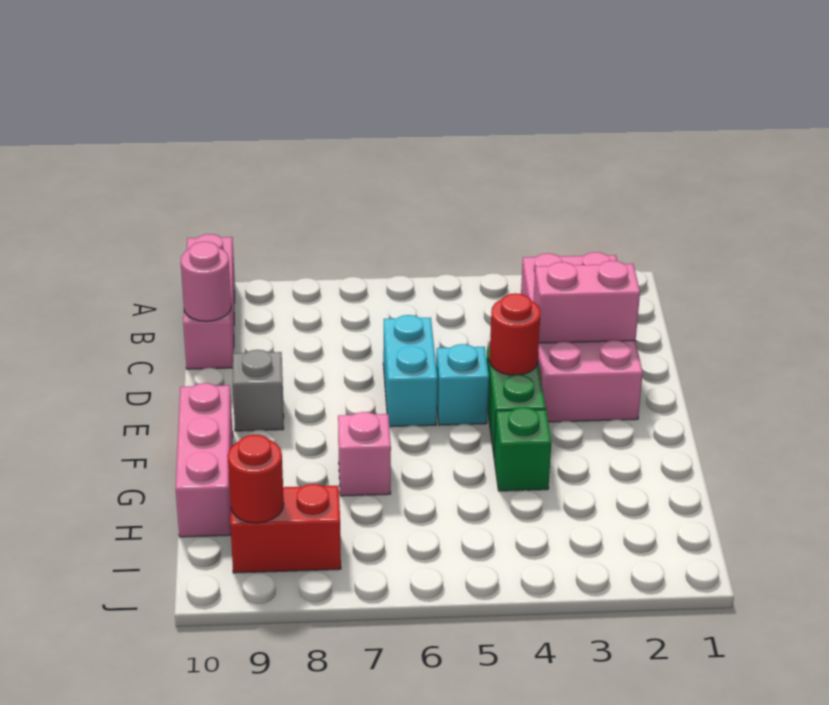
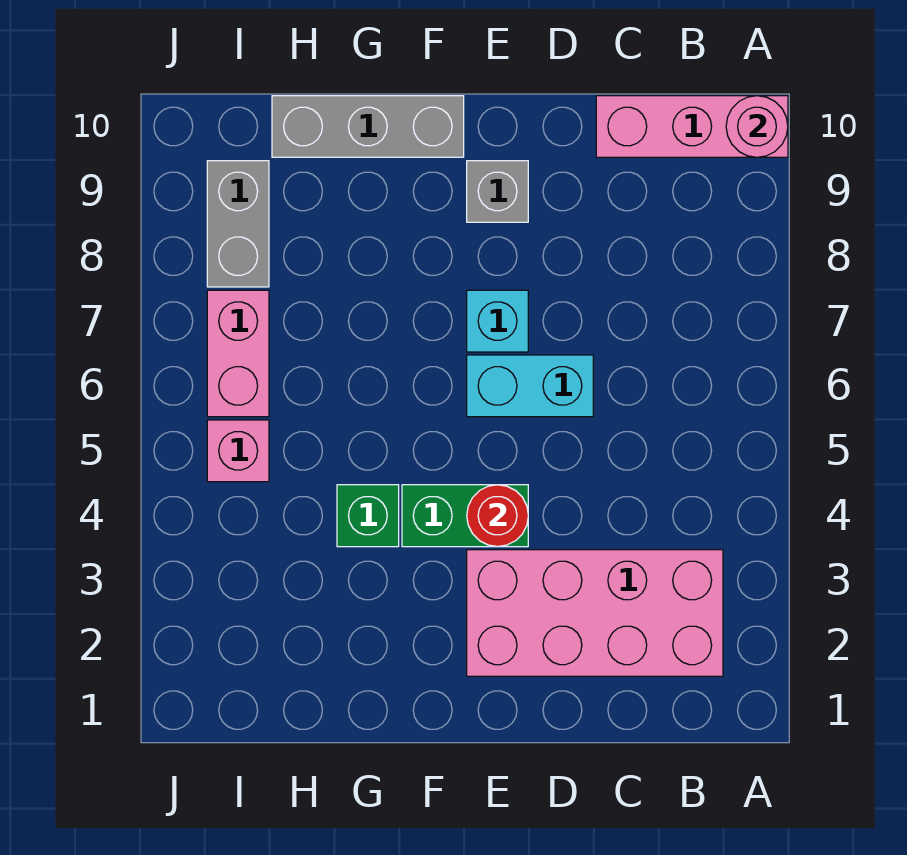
pink 1x1 round brick [181,242,231,321] -> pink 1x1 round brick moved to [726,96,788,157]
pink 1x2 brick [533,261,640,343] -> pink 1x2 brick moved to [207,290,269,417]
cyan 1x1 brick [436,344,489,425] -> cyan 1x1 brick moved to [467,290,528,352]
pink 1x3 brick [176,383,233,537] -> grey 1x3 brick [272,96,464,157]
pink 1x1 brick [338,412,391,496] -> pink 1x1 brick moved to [207,420,269,482]
red 1x2 brick [230,484,341,573] -> grey 1x2 brick [207,161,269,287]
red 1x1 round brick [228,435,284,523] -> none

